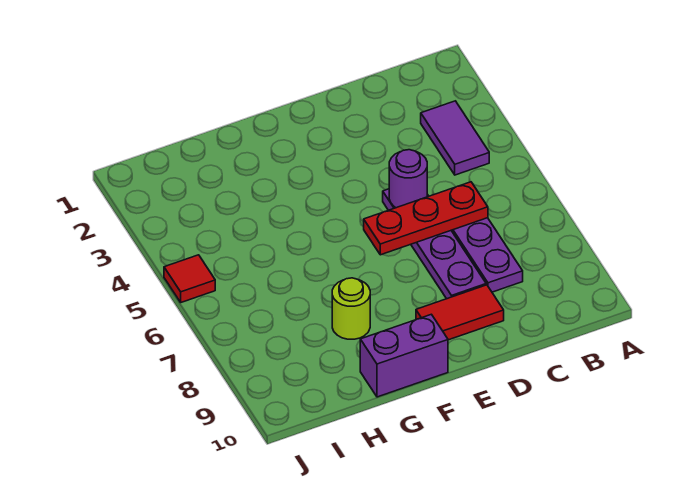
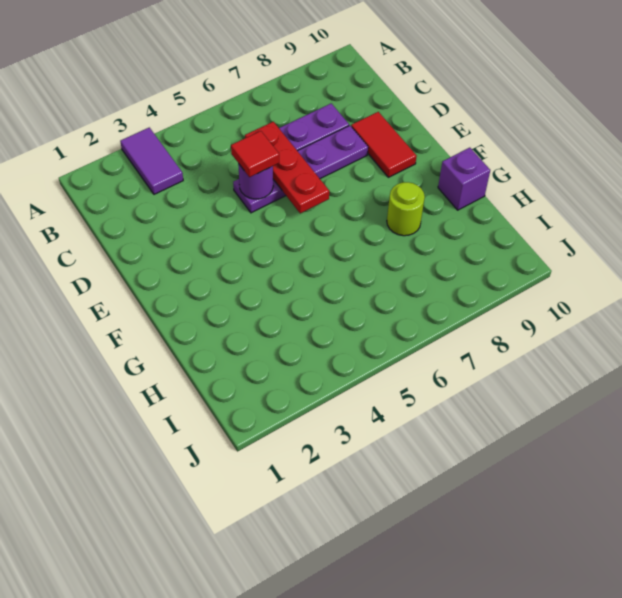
purple 1x2 tile [421,101,489,175] -> purple 1x2 tile turned to [120,128,183,194]
purple 1x2 brick [360,314,448,397] -> purple 1x1 brick [438,148,490,210]
red 1x1 tile [164,255,215,302] -> red 1x1 tile moved to [231,131,279,177]

